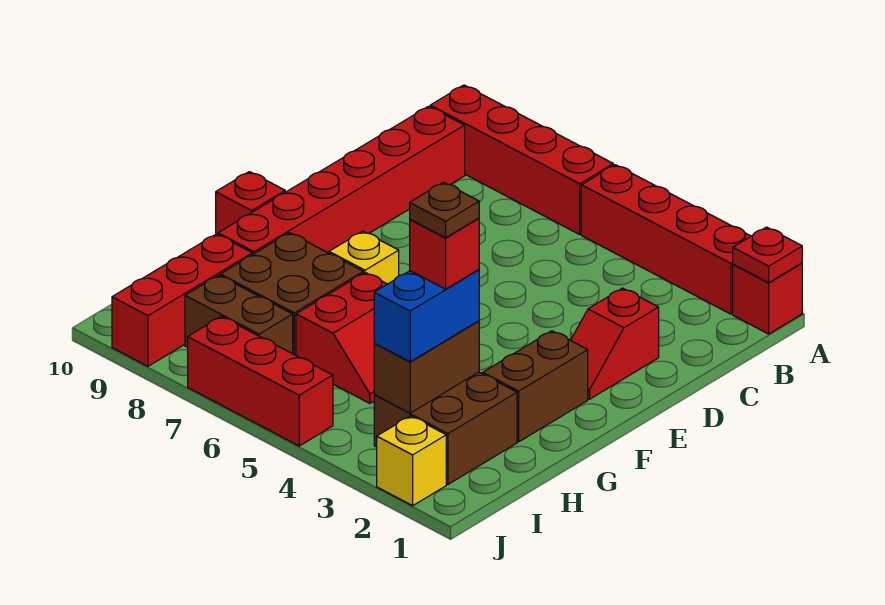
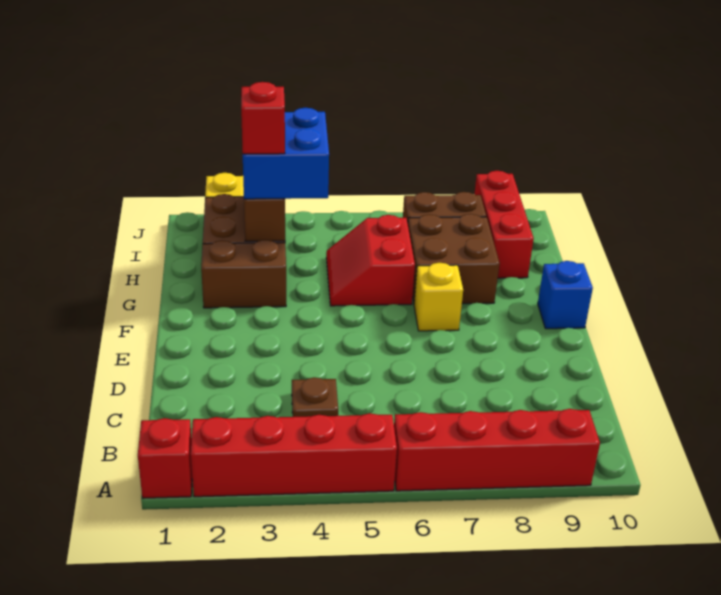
red 1x1 plate [733,227,802,283] -> none
red 1x6 brick [218,106,465,255] -> none
red 1x2 slope [571,288,659,399] -> none
brown 1x2 brick [483,331,588,442] -> brown 1x2 brick turned to [201,240,286,308]
red 1x1 brick [216,172,285,235] -> blue 1x1 brick [538,261,593,329]
blue 1x2 brick [374,270,479,362] -> blue 2x2 brick [243,108,329,199]
brown 1x1 plate [410,182,479,238] -> brown 1x1 plate moved to [292,377,338,417]
red 1x3 brick [188,316,333,446] -> none

